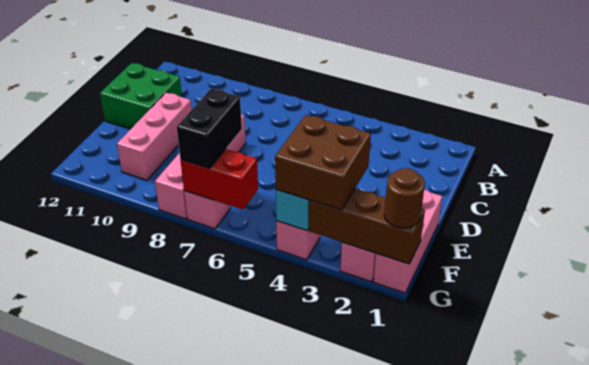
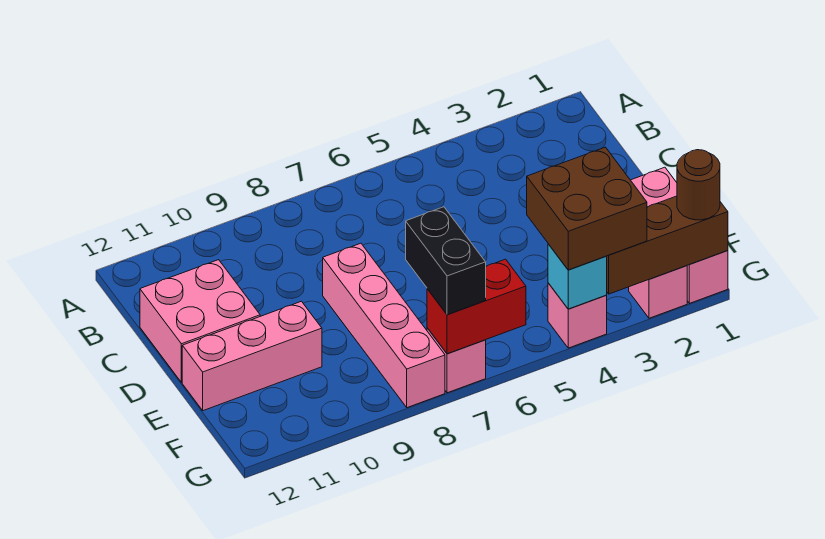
green 2x2 brick [100,63,182,129] -> pink 2x2 brick [140,260,260,382]
pink 1x3 brick [117,93,192,180] -> pink 1x3 brick turned to [182,301,322,411]

